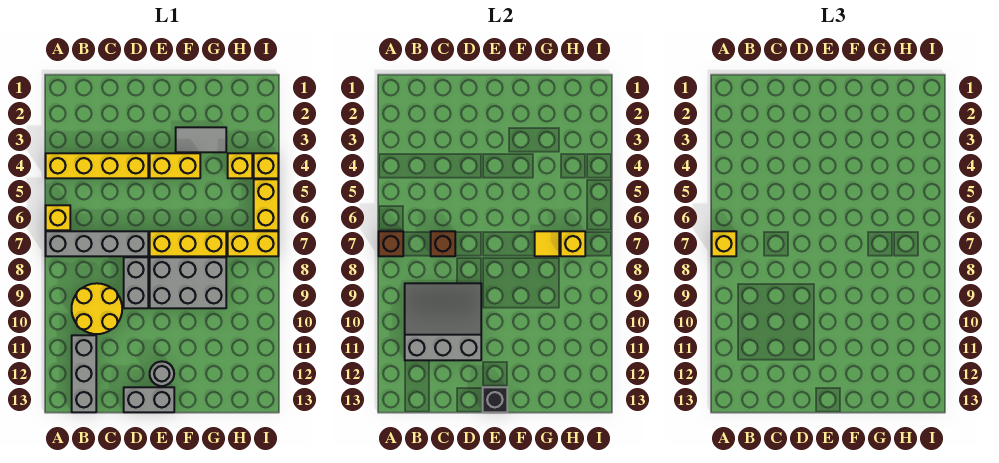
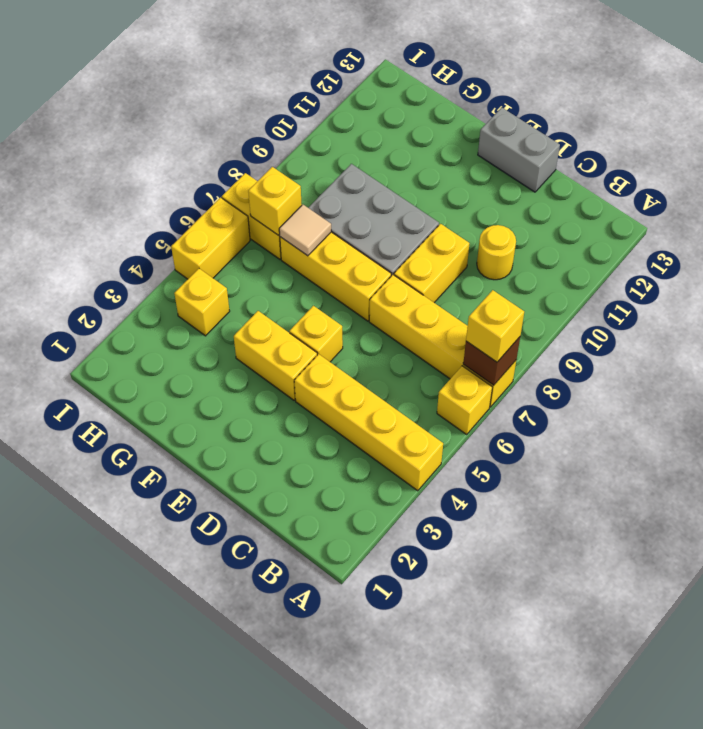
grey 1x4 brick [46,231,148,256] -> yellow 1x4 brick [369,275,516,407]
yellow 2x2 round brick [72,283,122,334] -> yellow 1x1 round brick [477,225,516,280]
grey 3x3 slope [405,283,481,360] -> none
grey 1x3 brick [72,335,96,412] -> none
brown 1x1 brick [431,231,455,256] -> none
grey 1x2 brick [124,257,148,308] -> yellow 1x2 brick [394,224,470,303]
grey 1x1 round brick [150,361,174,386] -> none
black 1x1 brick [483,387,507,412] -> none
grey 1x2 tile [176,127,226,152] -> none
yellow 1x1 tile [535,231,559,256] -> tan 1x1 tile [279,205,331,256]
yellow 1x1 brick [254,153,278,178] -> yellow 1x1 brick moved to [289,306,343,362]

